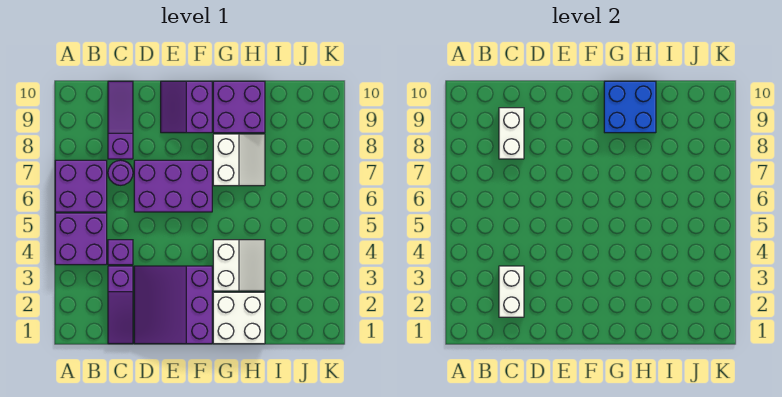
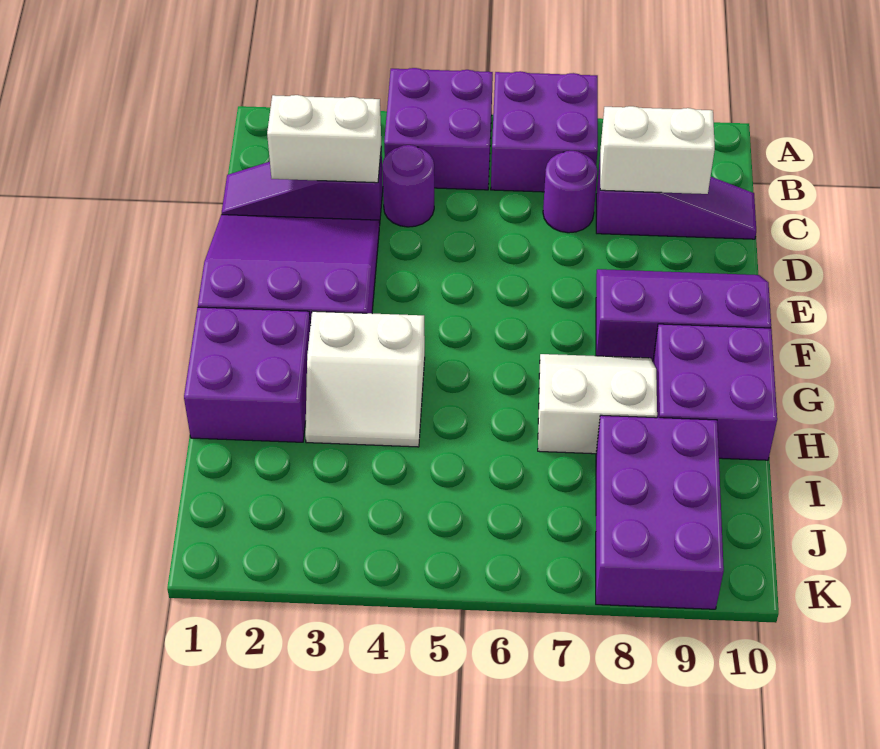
purple 1x1 brick [108,240,133,265] -> purple 1x1 round brick [382,145,434,227]
purple 2x3 brick [134,160,212,212] -> purple 2x3 brick moved to [596,415,724,609]
purple 2x2 slope [161,81,212,133] -> purple 2x3 slope [596,269,771,361]
white 2x2 brick [213,292,265,344] -> purple 2x2 brick [184,307,311,442]
white 2x2 slope [213,134,265,186] -> white 2x2 slope turned to [538,354,657,454]
blue 2x2 brick [604,81,656,133] -> none

